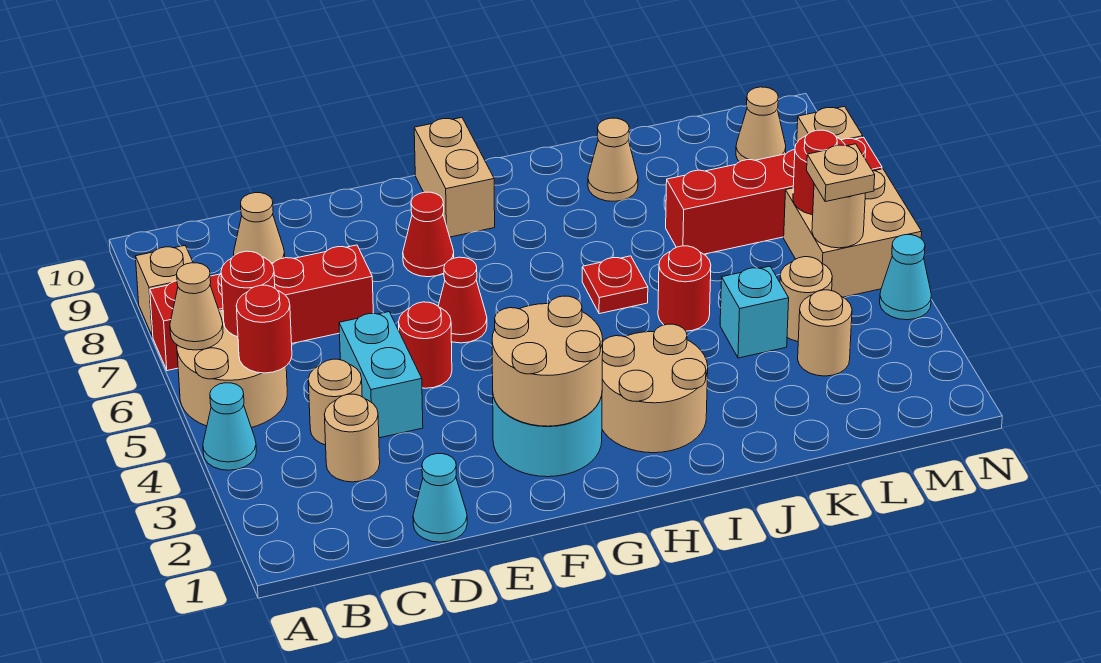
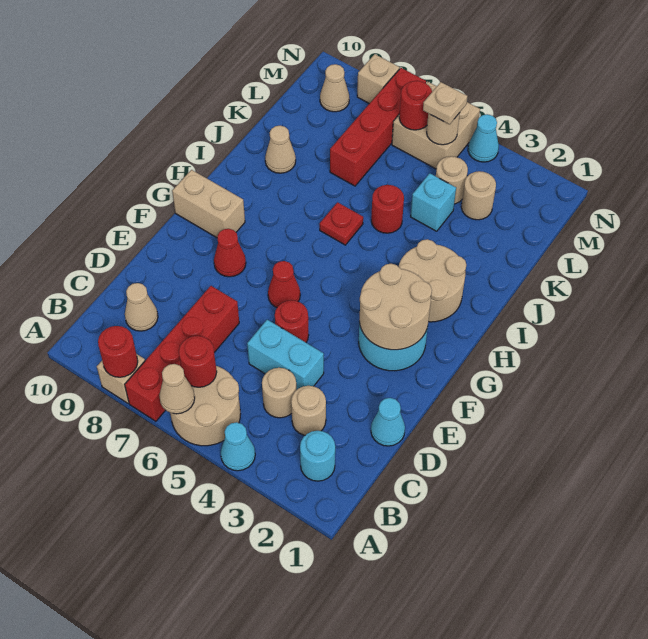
none -> cyan 1x1 round brick [300,431,335,481]
red 1x1 round brick [236,285,292,373] -> red 1x1 round brick moved to [98,326,138,377]

